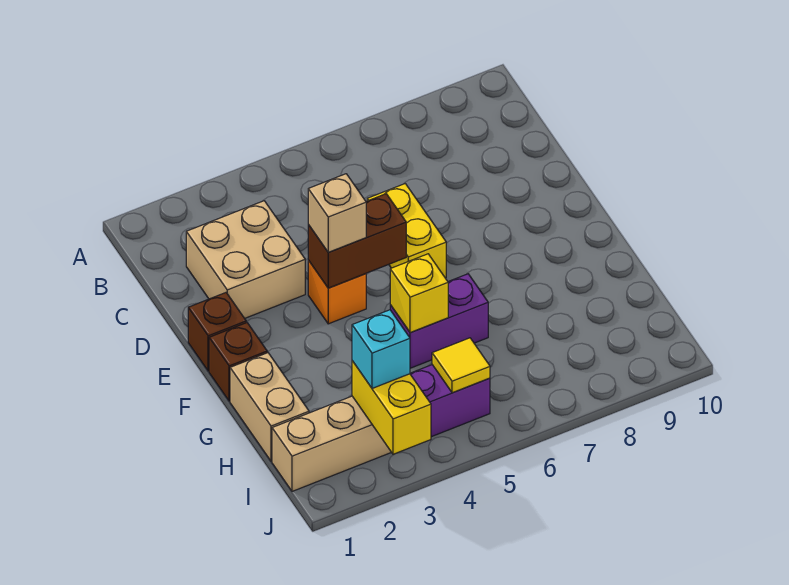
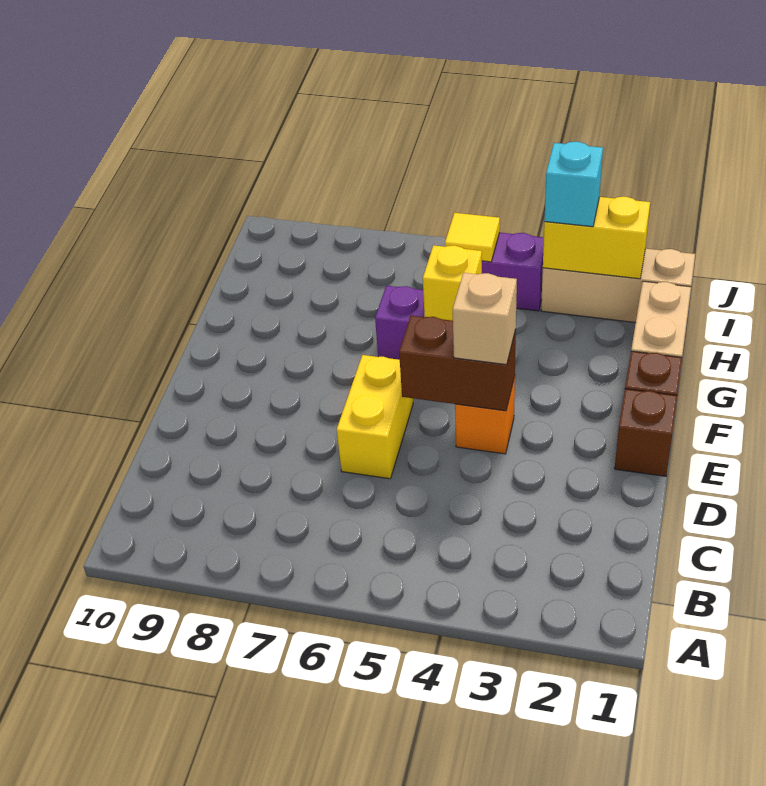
tan 2x2 brick [186,201,305,318] -> none
yellow 1x2 brick [352,361,431,454] -> yellow 1x2 brick turned to [543,197,650,279]

